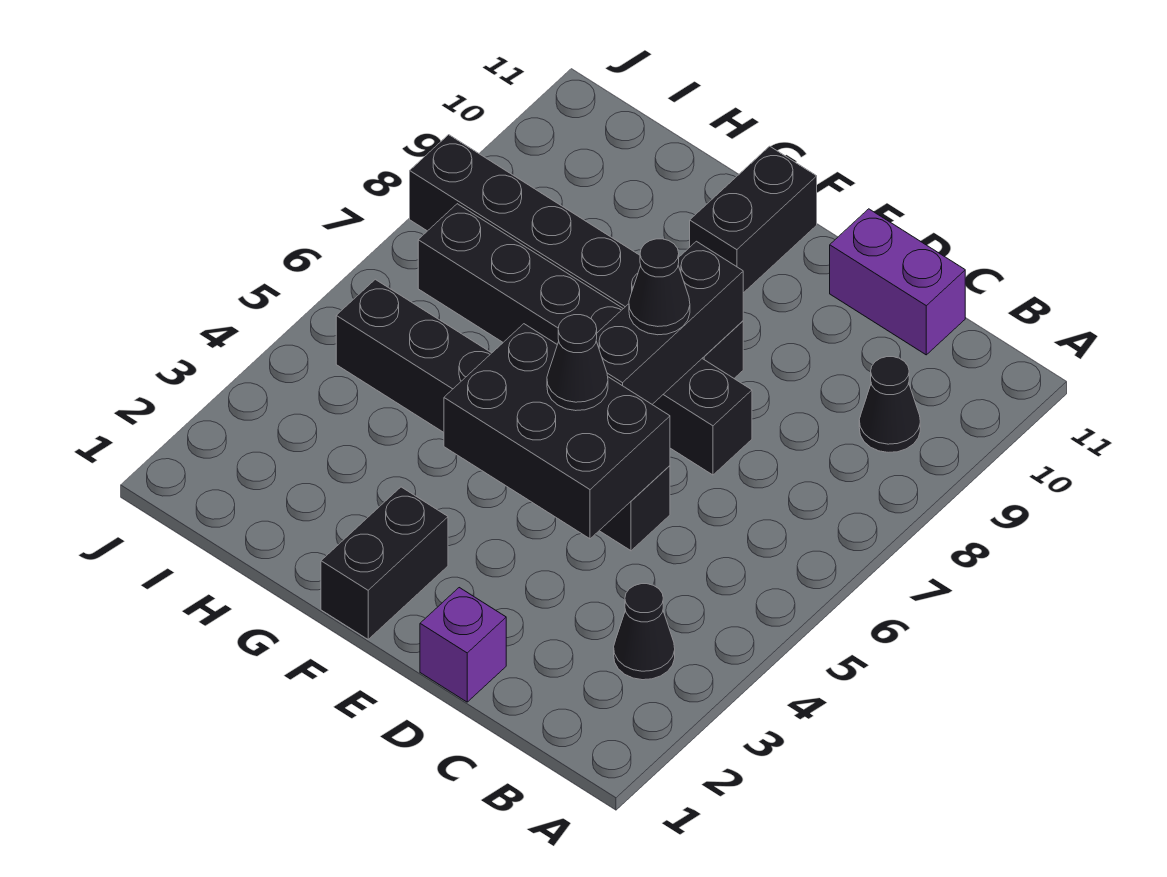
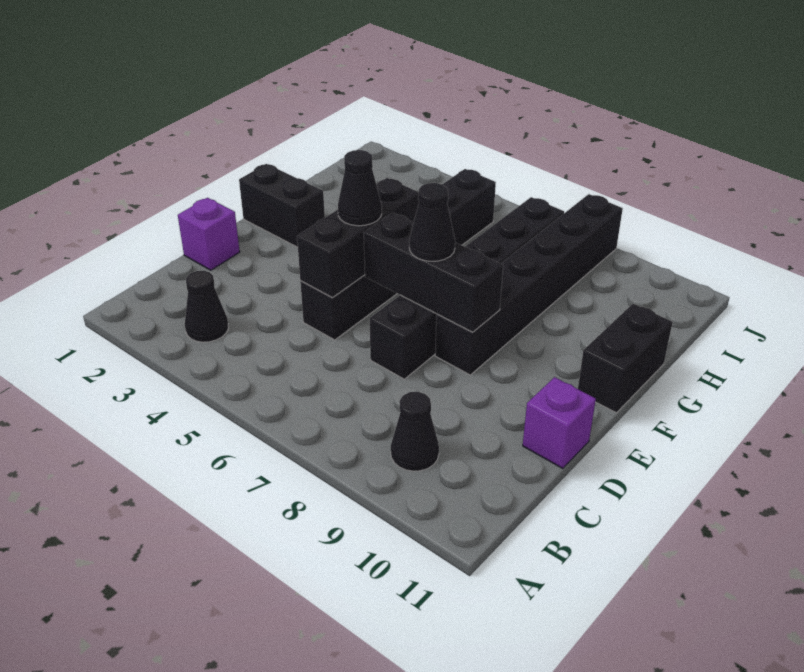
purple 1x2 brick [830,209,965,355] -> purple 1x1 brick [523,377,596,468]
black 2x3 brick [444,324,670,539] -> black 1x3 brick [297,178,419,298]
black 1x2 brick [690,146,817,293] -> black 1x2 brick turned to [578,304,673,413]

